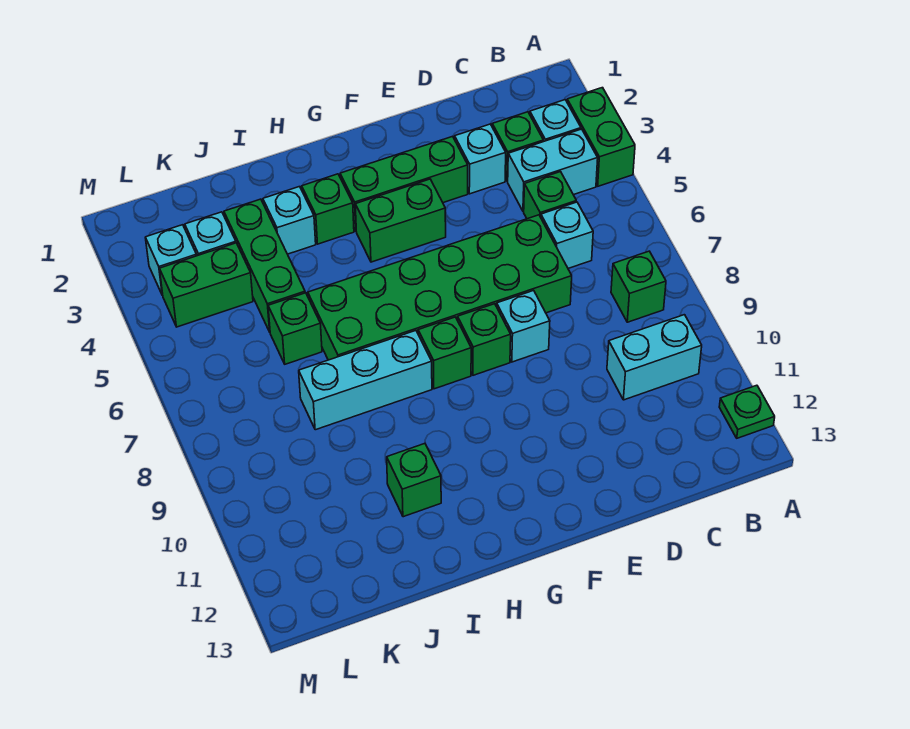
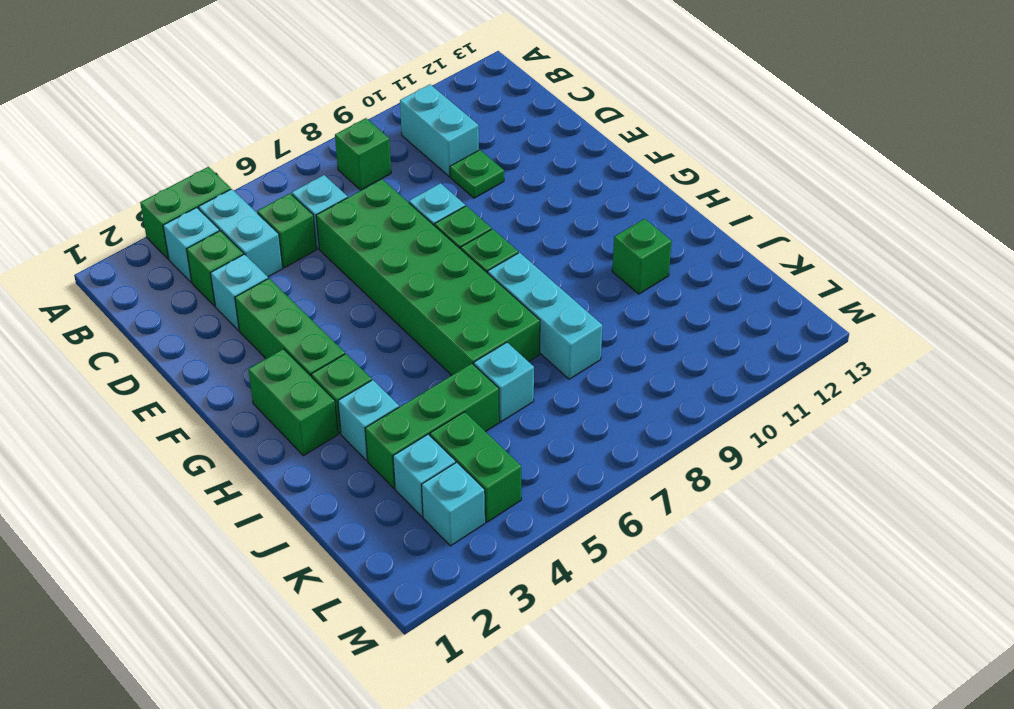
green 1x1 plate [719,385,775,438] -> green 1x1 plate moved to [450,150,504,198]
green 1x2 brick [355,179,446,262] -> green 1x2 brick moved to [248,349,338,456]
green 1x1 brick [268,293,322,364] -> cyan 1x1 brick [474,342,534,422]

